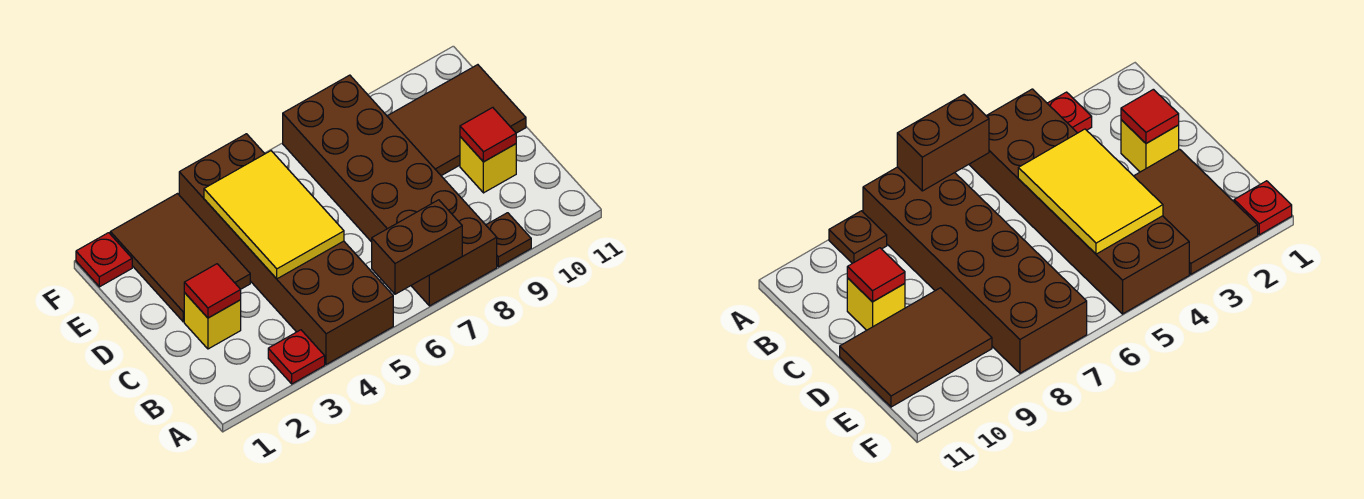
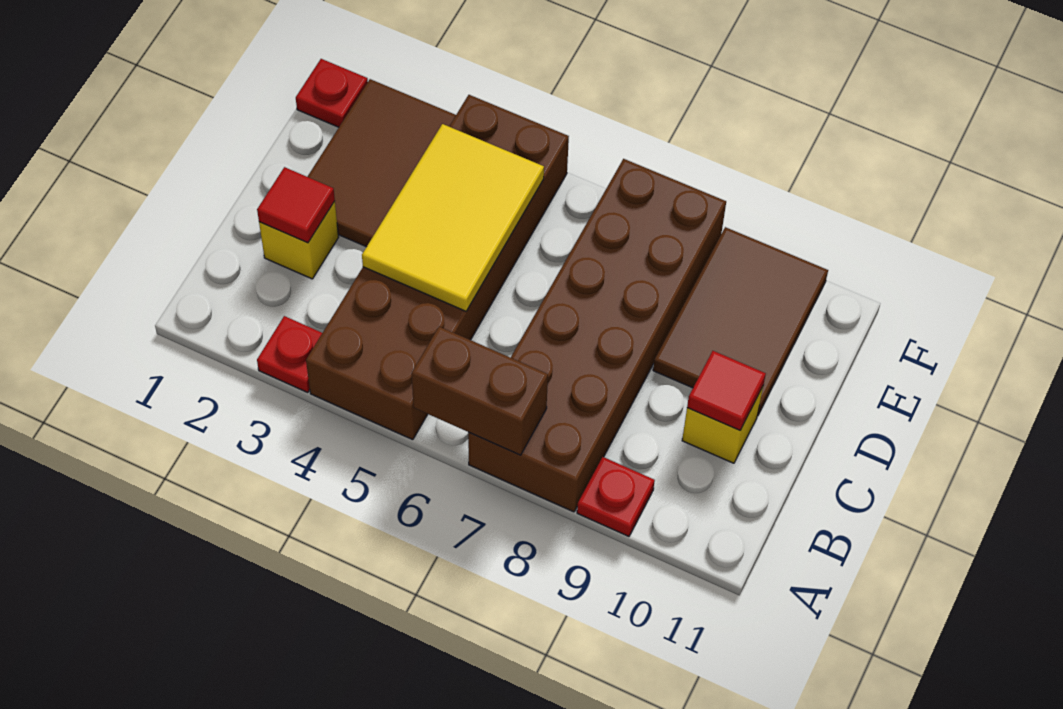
brown 1x1 plate [486,213,531,267] -> red 1x1 plate [577,457,655,536]
brown 2x3 tile [387,65,526,176] -> brown 2x3 tile turned to [653,227,828,416]

